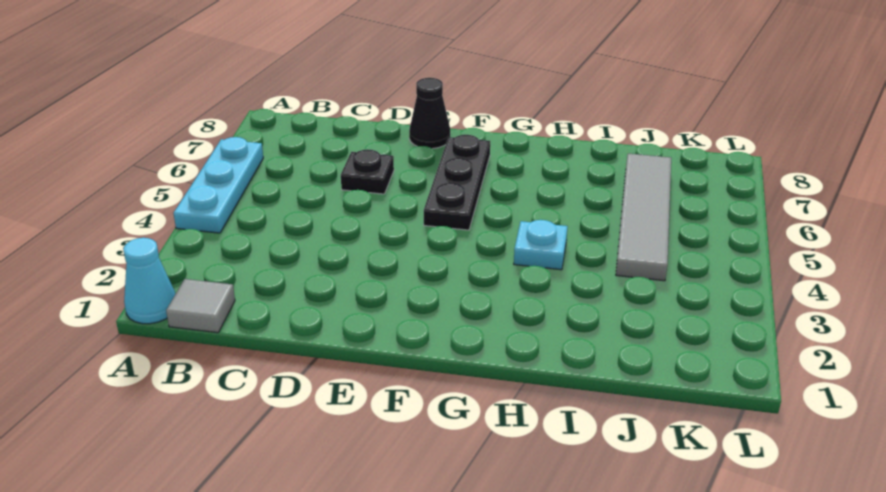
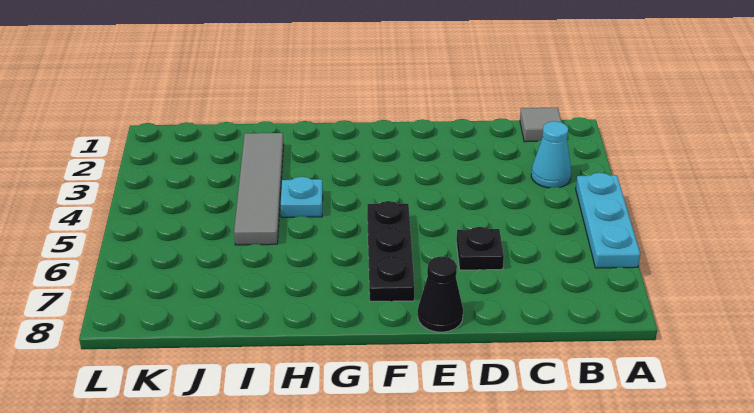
cyan 1x1 cone [123,238,175,324] -> cyan 1x1 cone moved to [531,121,571,188]
grey 1x4 tile [616,154,671,281] -> grey 1x4 tile moved to [234,133,284,245]

